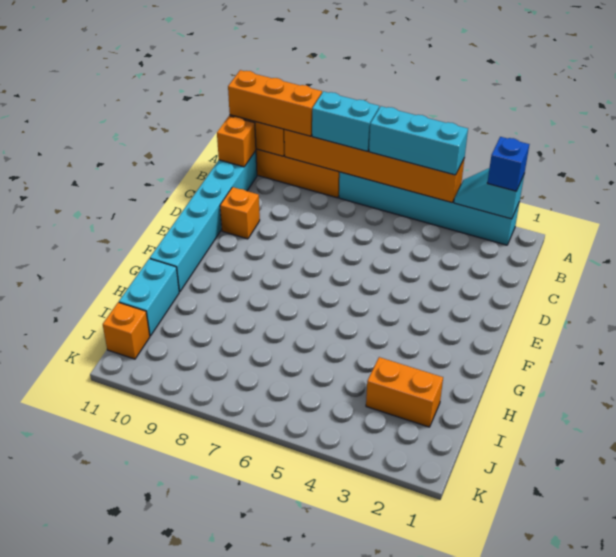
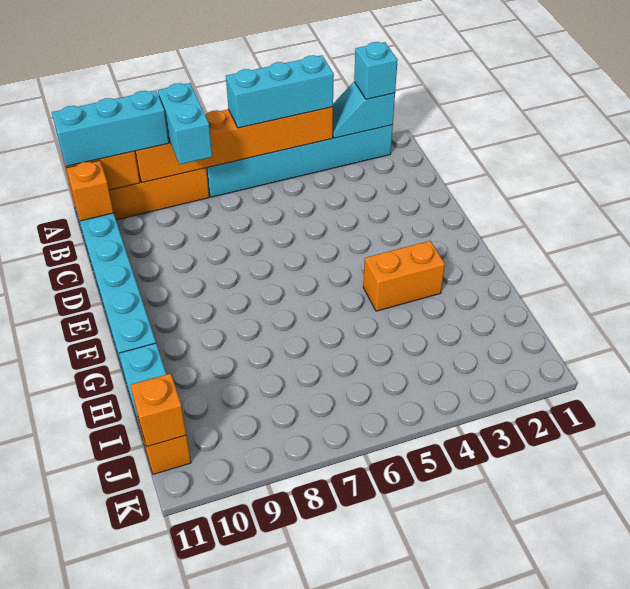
blue 1x1 brick [487,137,529,191] -> cyan 1x1 brick [354,42,398,99]
cyan 1x2 brick [312,91,379,151] -> cyan 1x2 brick turned to [158,83,212,164]
orange 1x3 brick [228,70,322,136] -> cyan 1x3 brick [52,90,169,166]
orange 1x1 brick [220,187,260,239] -> orange 1x1 brick moved to [130,373,186,447]
orange 1x2 brick [366,357,443,427] -> orange 1x2 brick moved to [363,241,445,311]

